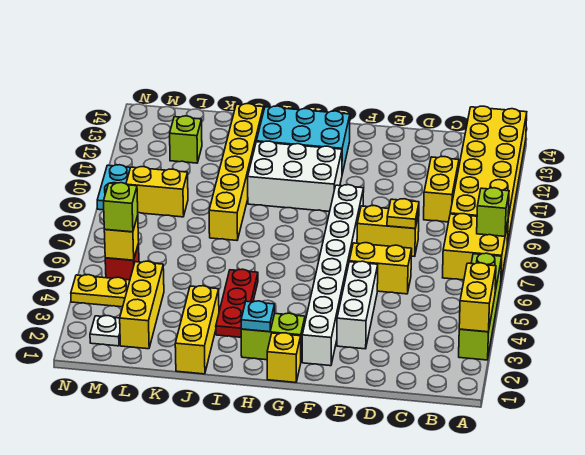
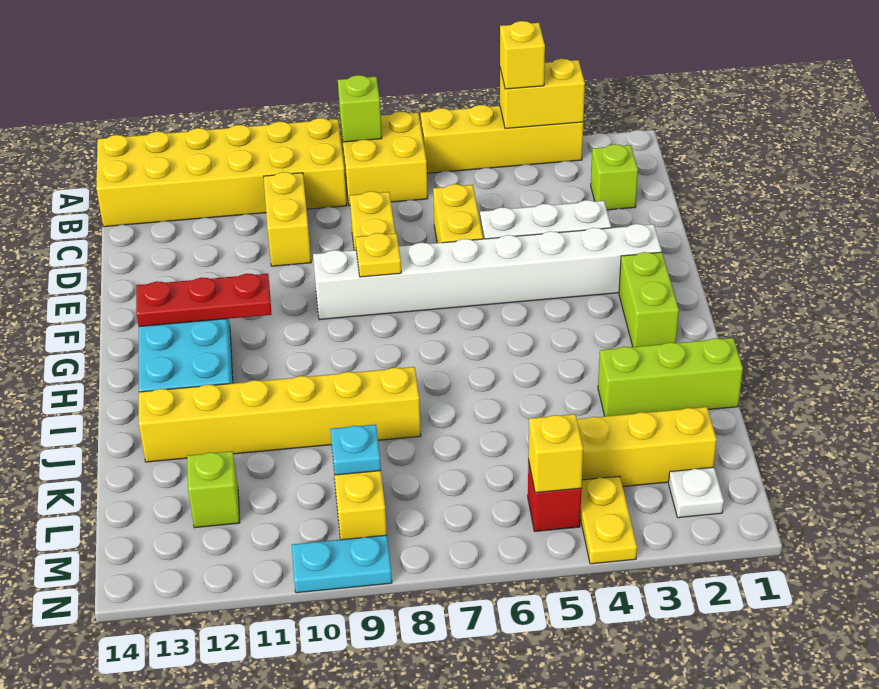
lime 1x4 brick [459,253,502,360] -> yellow 1x4 brick [420,105,583,173]
yellow 1x2 brick [424,157,459,222] -> yellow 1x2 brick turned to [264,172,311,266]
yellow 1x1 plate [387,199,419,228] -> yellow 1x1 plate moved to [356,233,401,277]
yellow 1x1 brick [267,333,301,382] -> yellow 1x1 brick moved to [500,21,545,89]
white 2x3 brick [248,141,342,212] -> none
cyan 1x1 plate [241,301,275,332] -> cyan 1x1 plate moved to [330,424,381,475]
red 1x3 plate [216,269,258,337] -> red 1x3 plate moved to [136,274,272,327]
yellow 1x3 brick [175,286,219,374] -> lime 1x3 brick [598,338,743,416]
lime 1x1 brick [104,183,138,232] -> lime 1x1 brick moved to [591,144,638,210]

